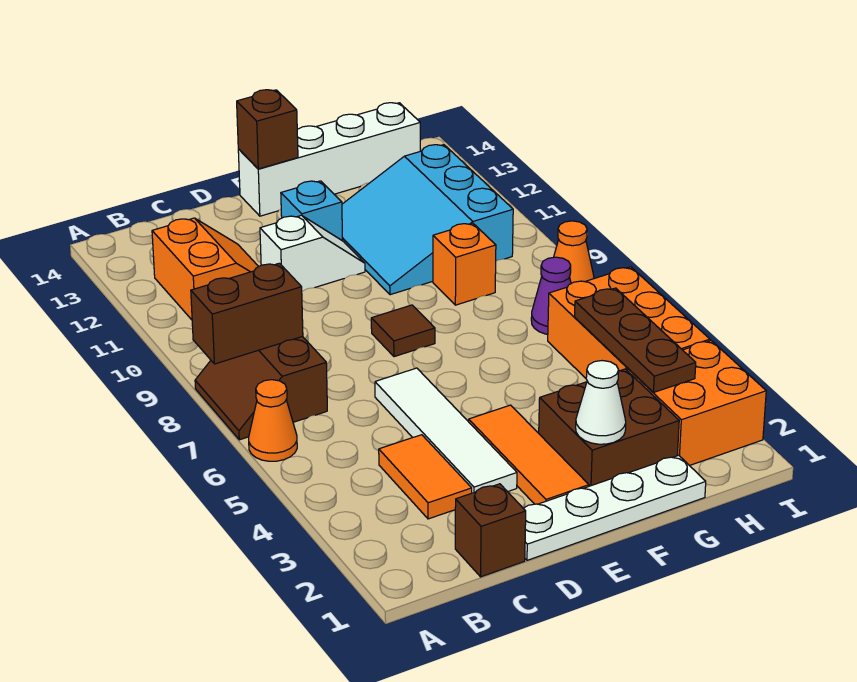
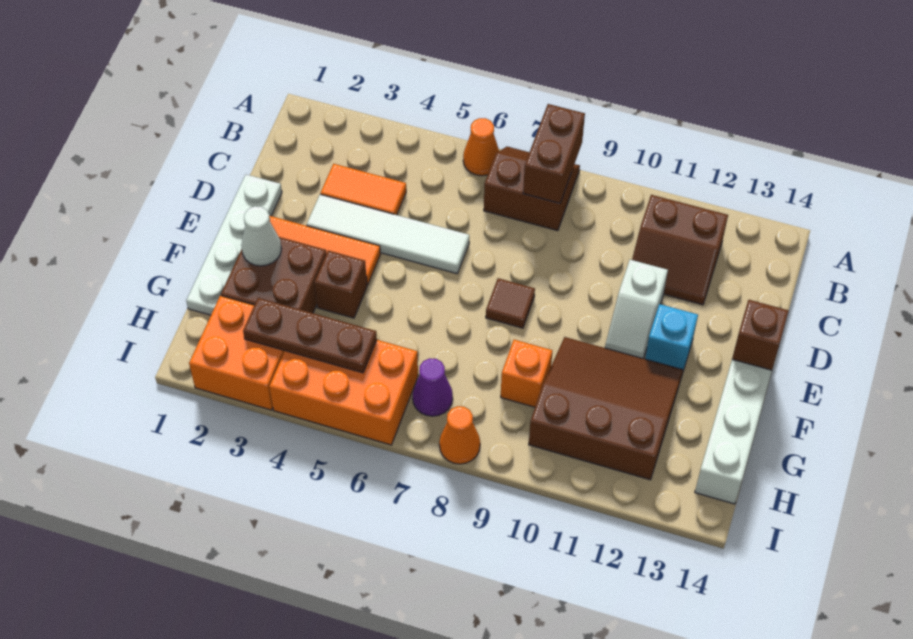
orange 2x2 slope [152,218,259,320] -> brown 2x2 slope [632,195,728,305]
brown 1x1 brick [455,484,526,577] -> brown 1x1 brick moved to [314,251,367,318]
cyan 3x3 slope [342,145,513,295] -> brown 3x3 slope [529,337,683,480]

